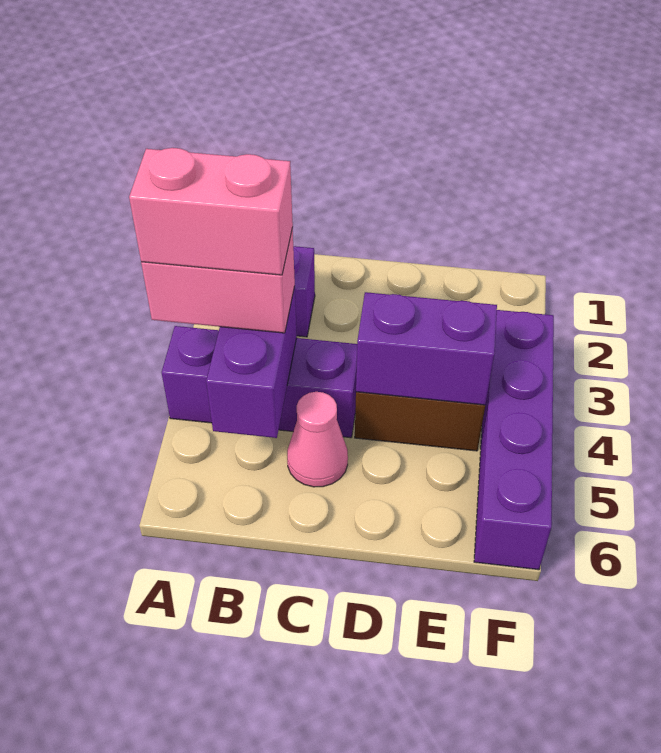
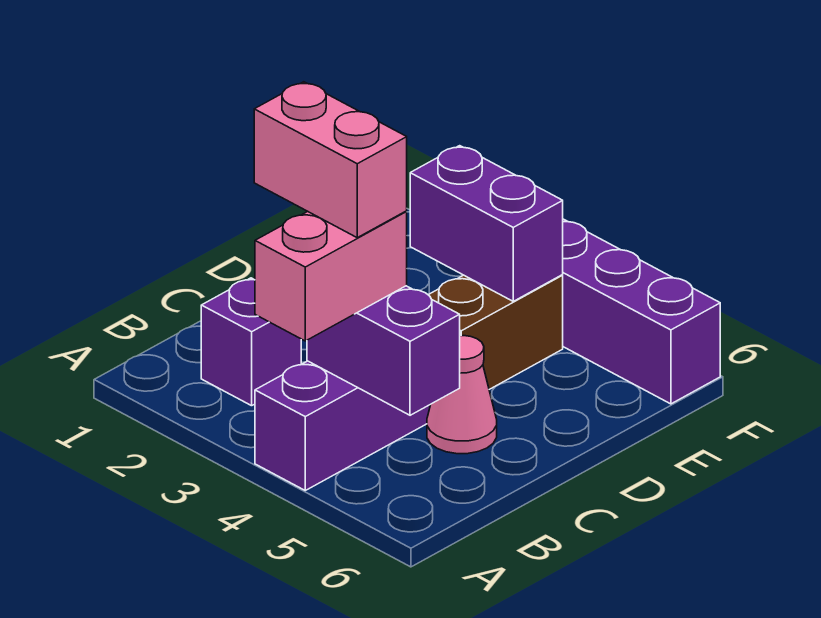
pink 1x2 brick [129,148,293,275] -> pink 1x2 brick turned to [254,82,407,238]
purple 1x2 brick [356,292,497,405] -> purple 1x2 brick turned to [410,146,563,301]

